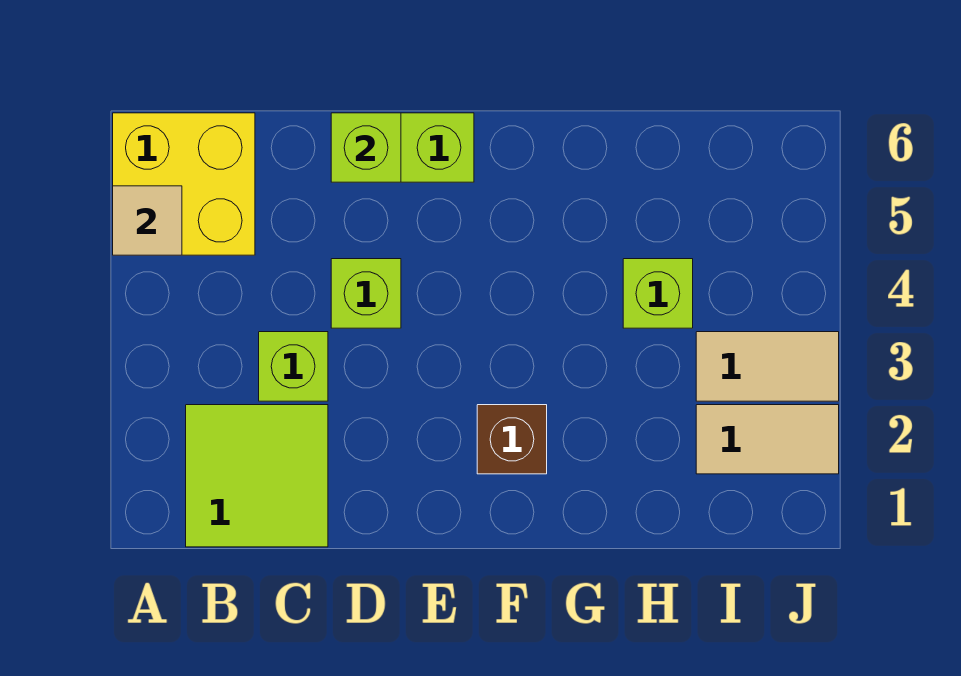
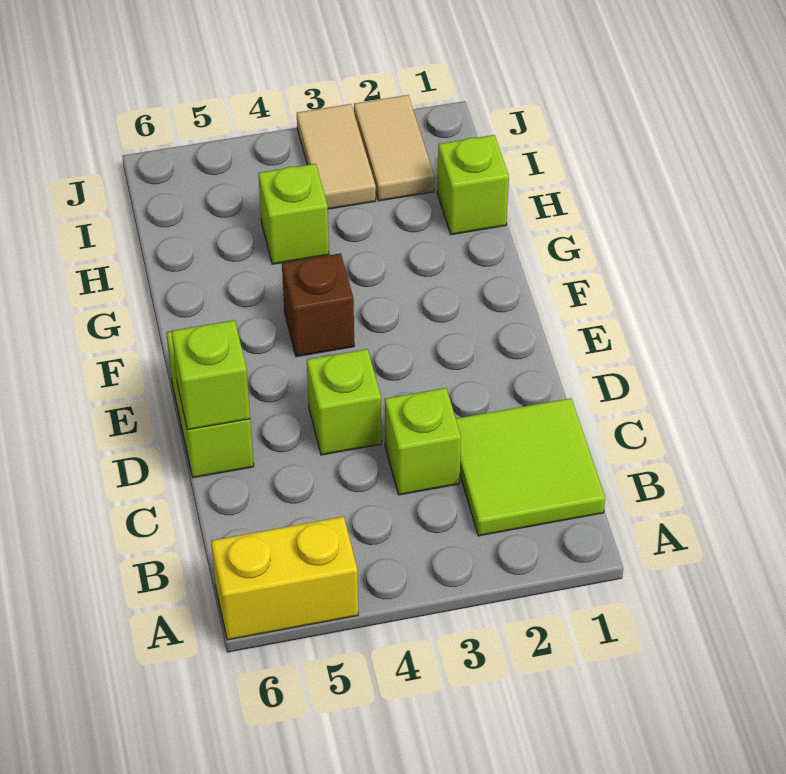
yellow 2x2 brick [113,113,255,255] -> yellow 1x2 brick [211,517,358,640]
tan 1x1 tile [113,186,182,255] -> none
brown 1x1 brick [477,405,547,474] -> brown 1x1 brick moved to [282,253,354,357]
none -> lime 1x1 brick [437,135,509,235]

